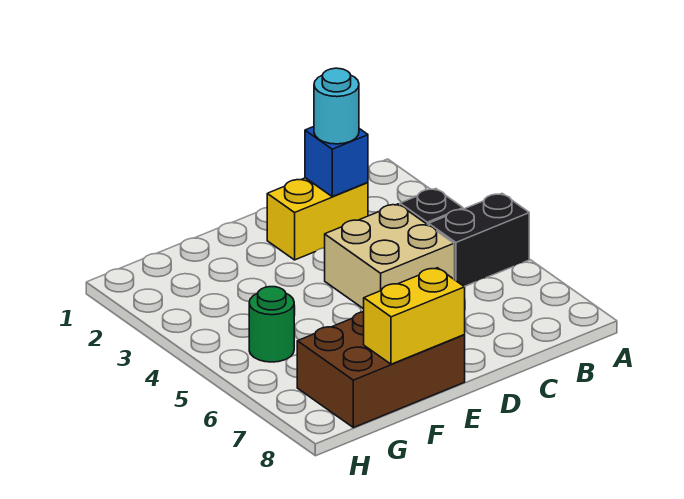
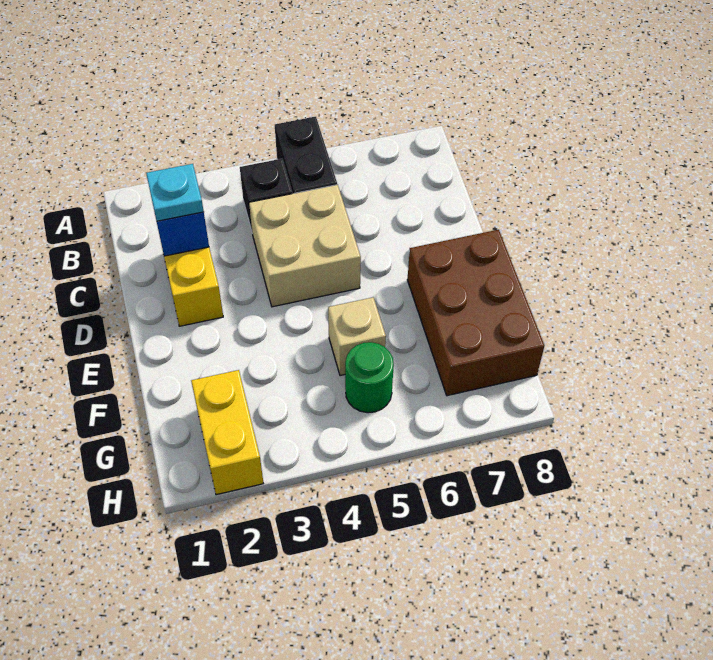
cyan 1x1 round brick [314,68,359,144] -> cyan 1x1 plate [146,164,204,221]
yellow 1x2 brick [364,268,465,364] -> yellow 1x2 brick moved to [191,370,263,495]
none -> tan 1x1 brick [328,297,386,376]

